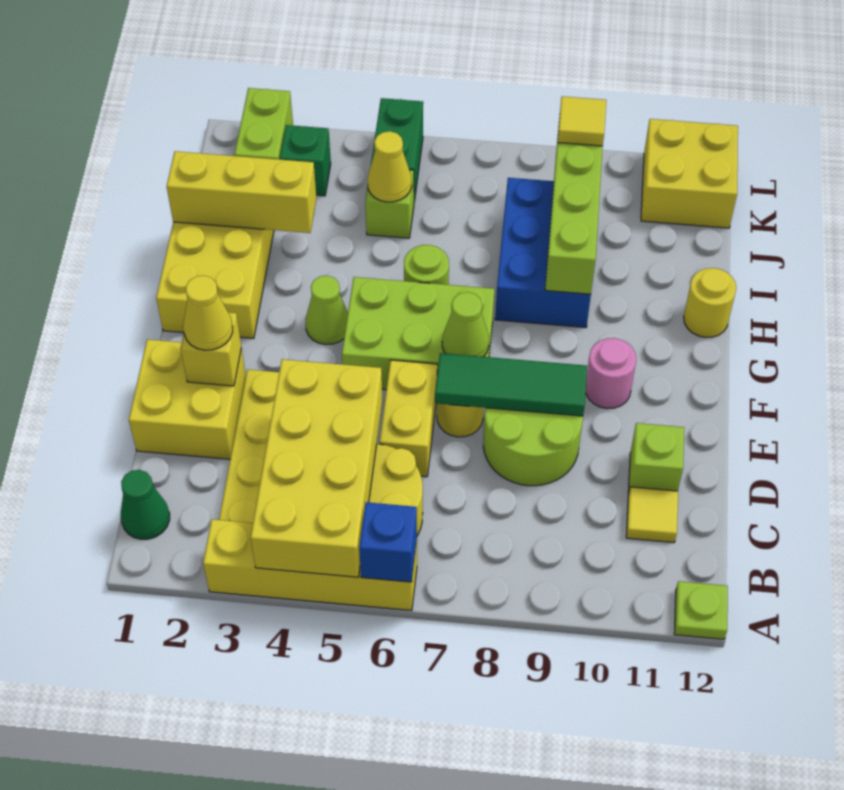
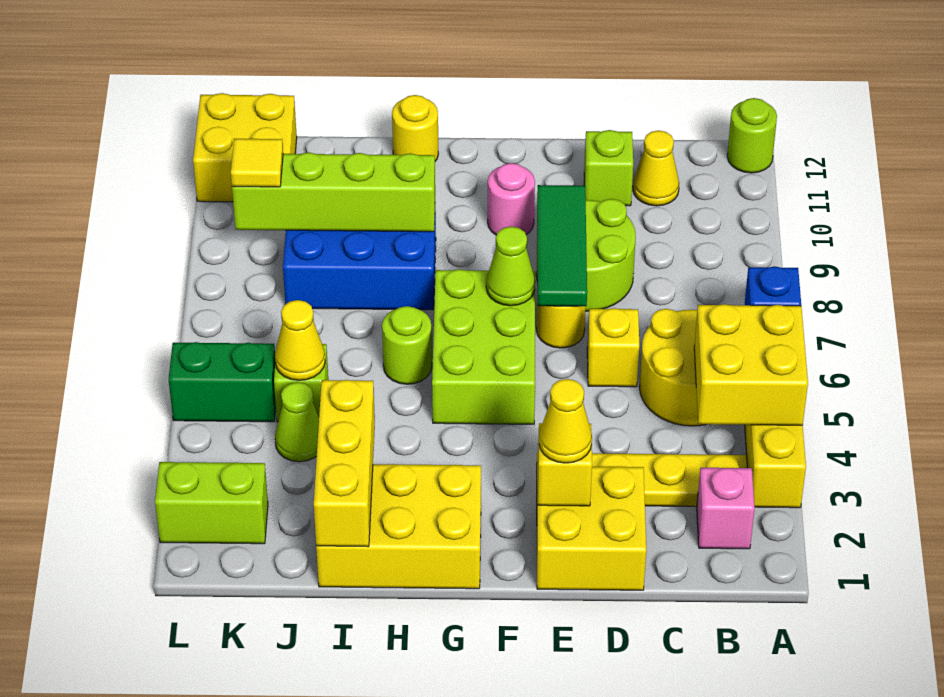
yellow 2x4 brick [251,359,382,577] -> yellow 2x2 brick [694,304,808,425]
lime 1x1 plate [674,581,728,639] -> lime 1x1 round brick [727,98,777,173]
green 1x1 cone [121,470,170,539] -> none
none -> pink 1x1 brick [697,468,755,549]
yellow 1x1 tile [626,487,678,543] -> yellow 1x1 cone [633,130,679,206]
yellow 1x2 brick [379,360,437,477] -> yellow 1x1 brick [587,308,639,387]
lime 1x1 cone [305,276,348,345] -> lime 1x1 cone moved to [275,382,319,462]
green 1x1 brick [280,125,331,196] -> none

